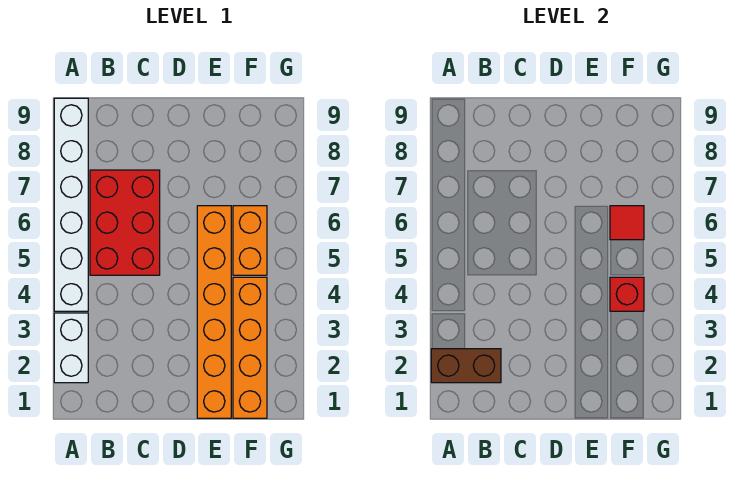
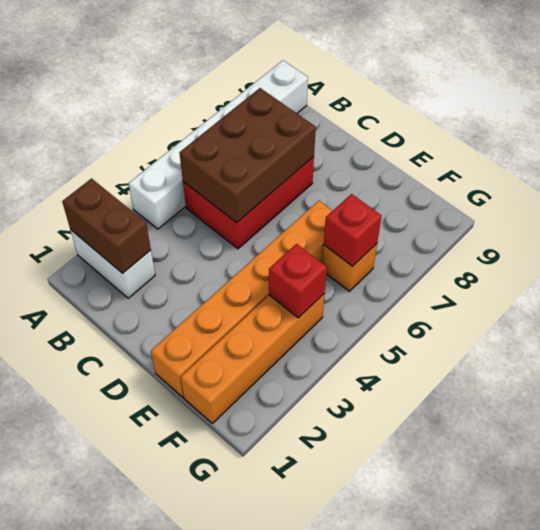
white 1x2 brick [54,313,88,383] -> white 1x2 brick turned to [71,230,155,298]
none -> brown 2x3 brick [180,88,316,223]
orange 1x2 brick [233,206,267,275] -> orange 1x1 brick [322,244,377,291]
red 1x1 tile [610,206,644,240] -> red 1x1 brick [324,194,382,266]

